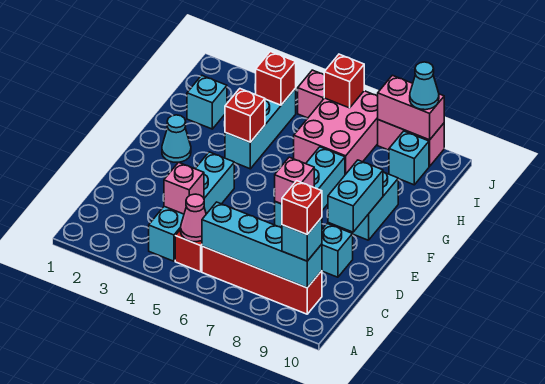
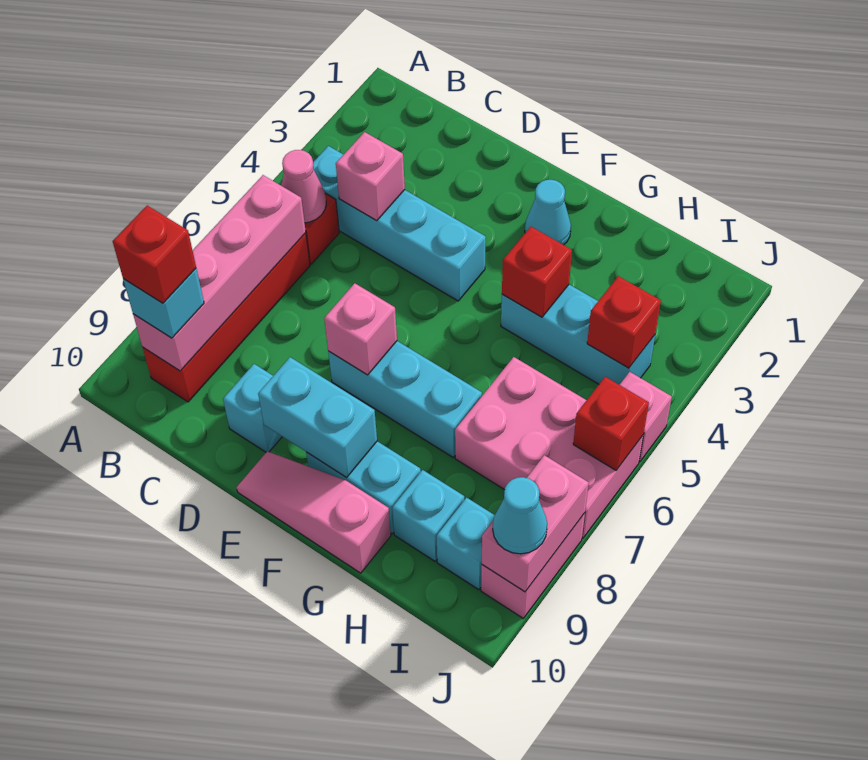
cyan 1x4 brick [202,202,322,288] -> pink 1x4 brick [133,175,306,371]
none -> pink 1x3 slope [237,451,391,573]
cyan 1x1 brick [187,75,227,129] -> cyan 1x1 brick moved to [392,470,464,561]

